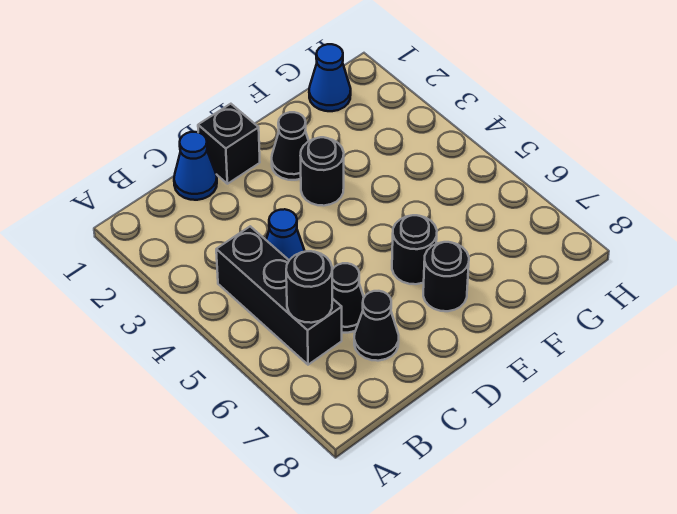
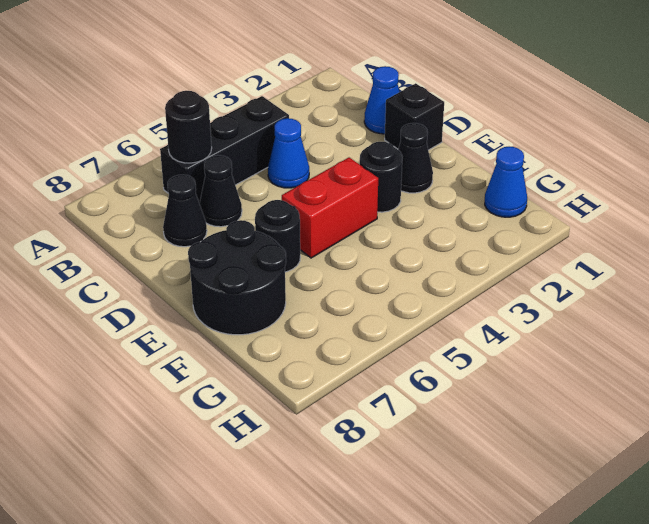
none -> red 1x2 brick [282,158,378,258]
black 1x1 round brick [423,242,469,311] -> black 2x2 round brick [188,220,286,335]

